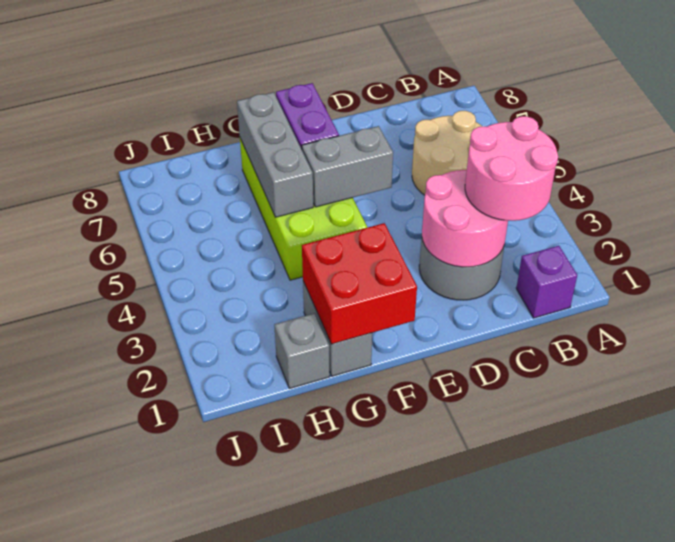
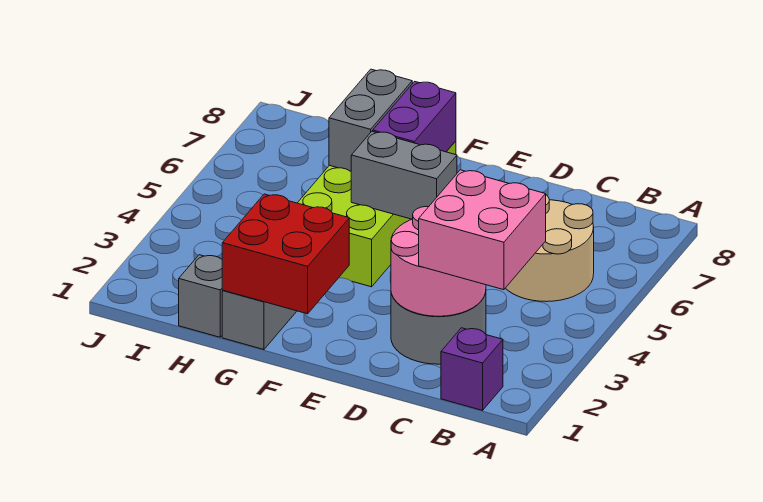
pink 2x2 round brick [465,116,558,221] -> pink 2x2 brick [419,170,546,290]
grey 1x3 brick [237,92,313,217] -> grey 1x2 brick [329,69,412,171]

